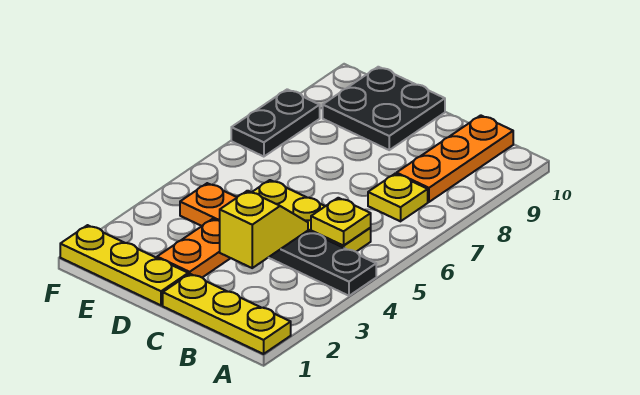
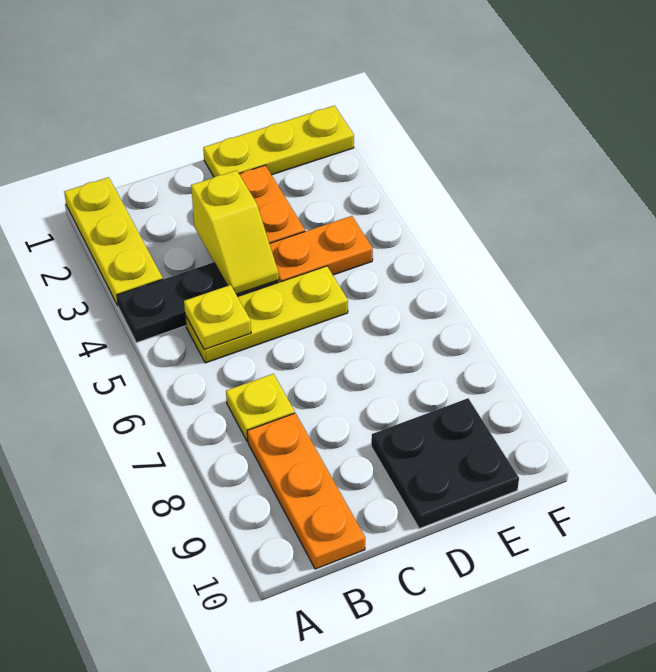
yellow 1x3 plate [163,274,291,354] -> yellow 1x3 plate turned to [64,177,163,305]
black 1x2 plate [231,89,320,157] -> none

